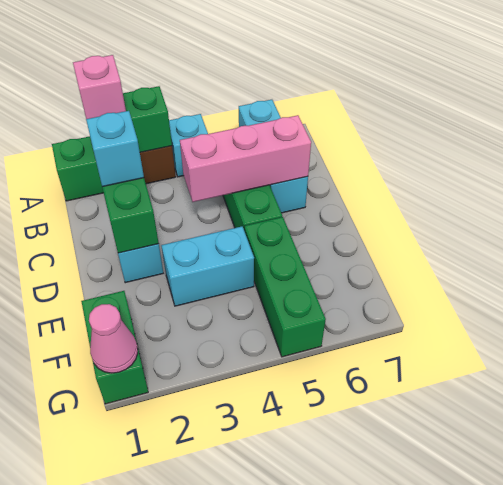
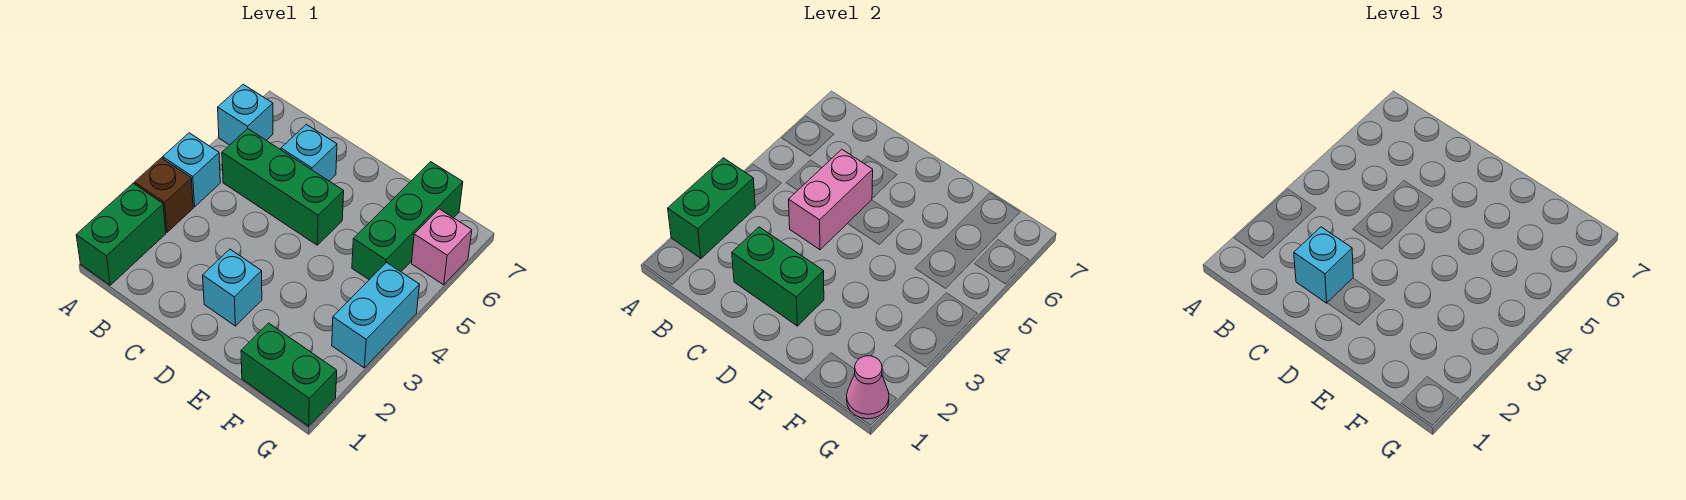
pink 1x1 brick [73,55,126,119] -> pink 1x1 brick moved to [411,209,472,285]
pink 1x3 brick [180,115,311,202] -> pink 1x2 brick [789,149,873,250]
cyan 1x2 brick [161,226,254,306] -> cyan 1x2 brick moved to [332,263,419,368]
green 1x3 brick [245,217,326,357] -> green 1x3 brick turned to [352,162,463,280]

